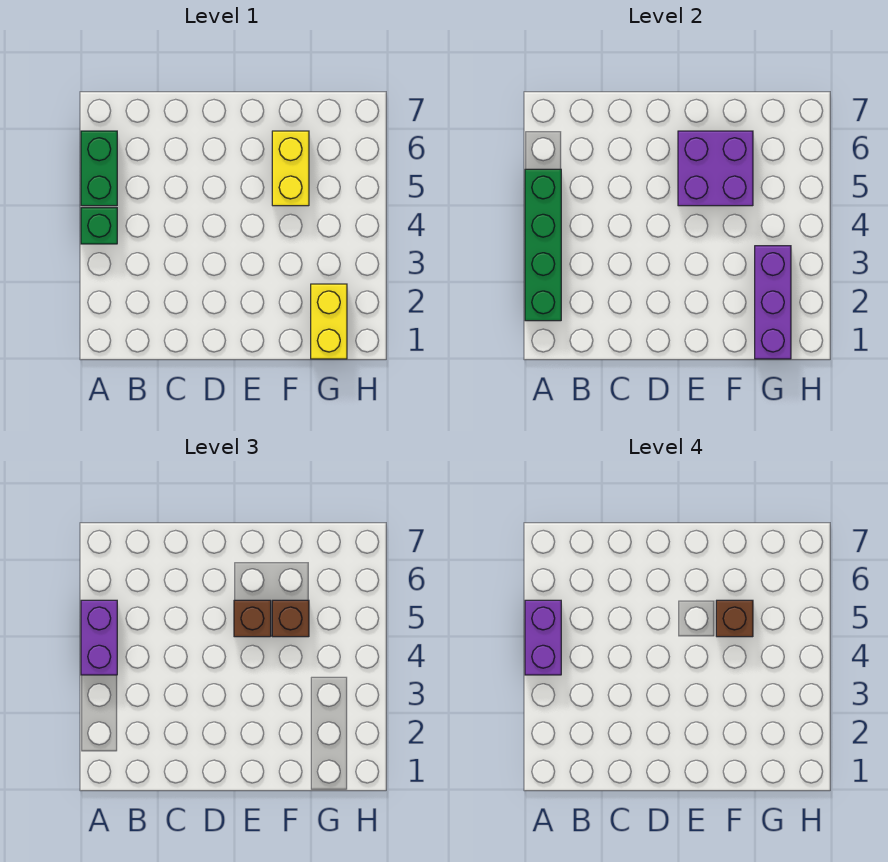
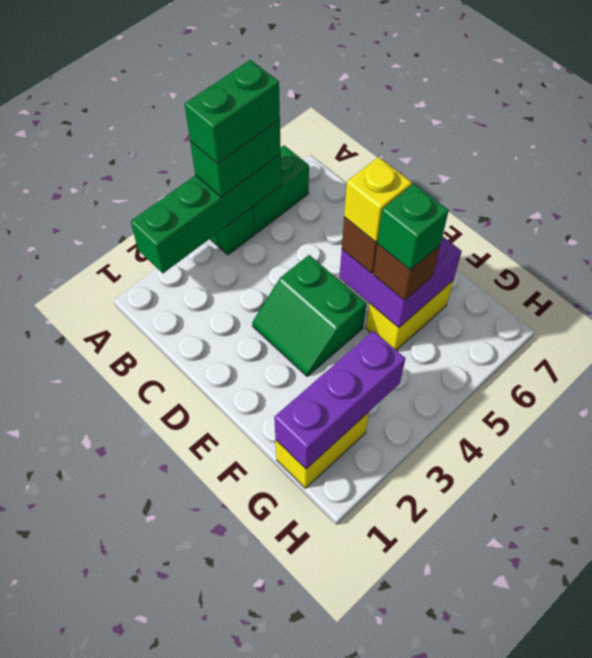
purple 1x2 brick [81,600,117,675] -> green 1x2 brick [190,120,281,197]
purple 1x2 brick [525,600,561,675] -> green 1x2 brick [185,60,280,164]
none -> green 2x2 slope [252,255,366,376]
none -> yellow 1x1 brick [344,157,412,242]
brown 1x1 brick [716,600,753,637] -> green 1x1 brick [378,184,449,270]

